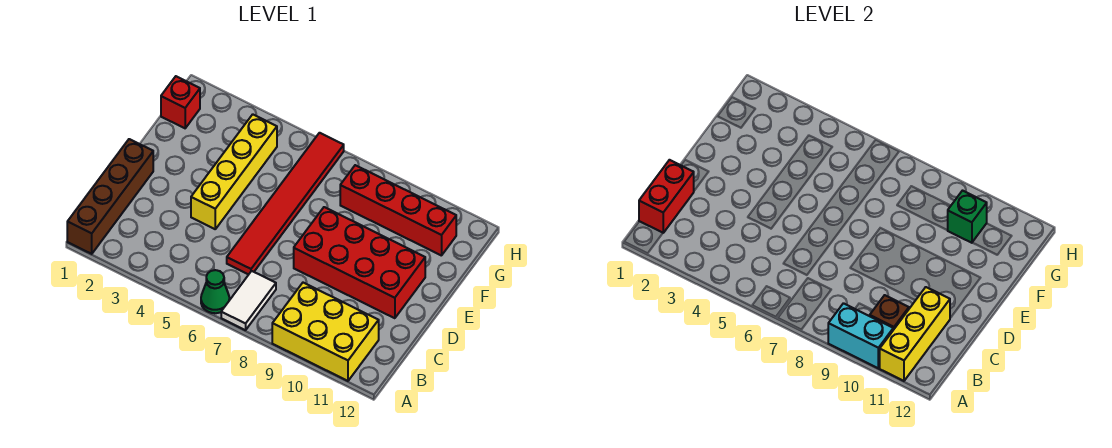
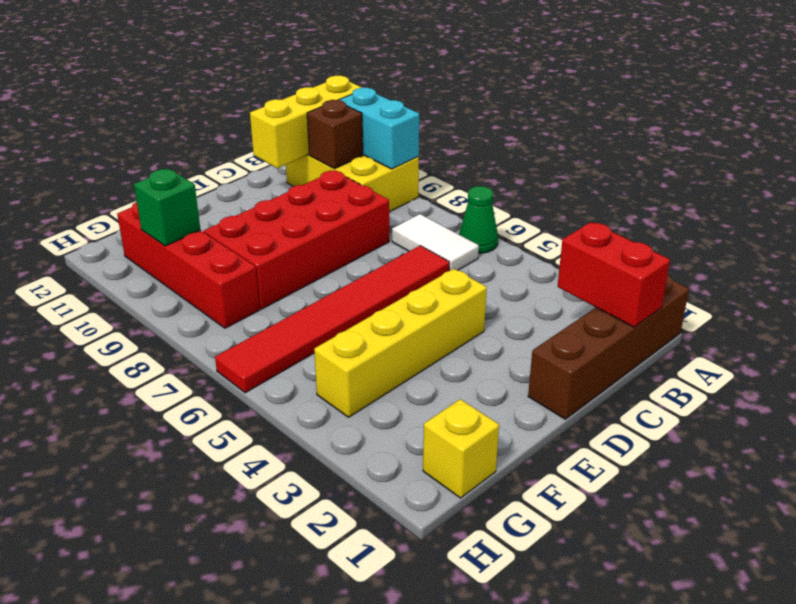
white 1x2 tile [221,271,276,330] -> white 1x2 tile turned to [392,214,479,271]
red 1x2 brick [639,160,694,233] -> red 1x2 brick turned to [557,222,670,327]
red 2x4 brick [294,207,425,318] -> red 2x4 brick turned to [204,171,389,309]
red 1x1 brick [161,76,200,128] -> yellow 1x1 brick [423,399,499,498]

